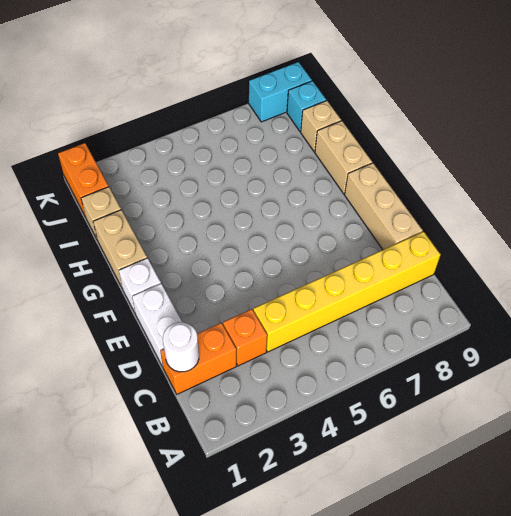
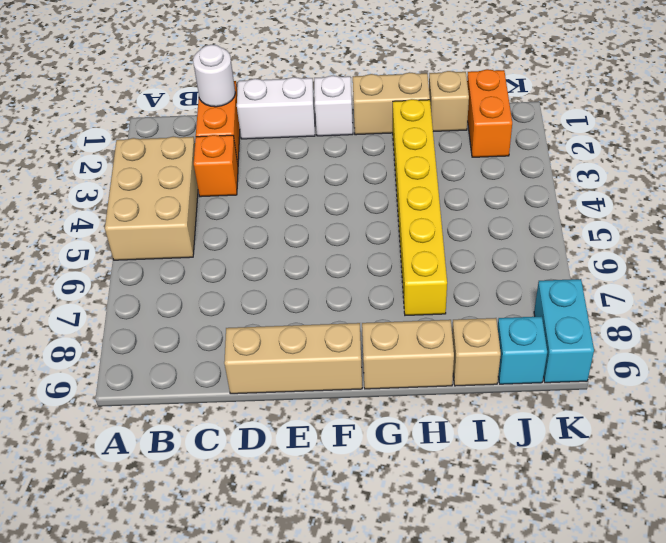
none -> tan 2x3 brick [105,137,198,260]
yellow 1x6 brick [253,232,441,352] -> yellow 1x6 brick moved to [393,99,447,315]
orange 1x2 brick [58,143,109,217] -> orange 1x2 brick turned to [467,69,512,157]

